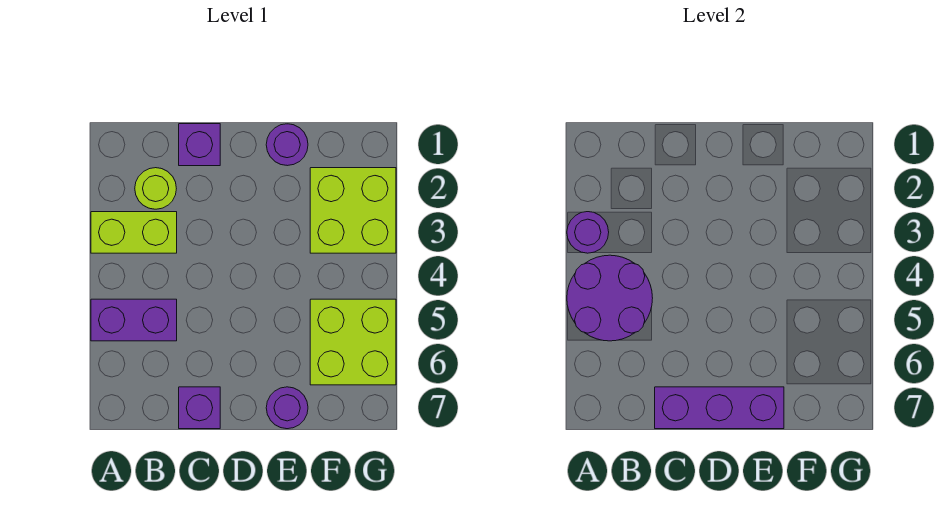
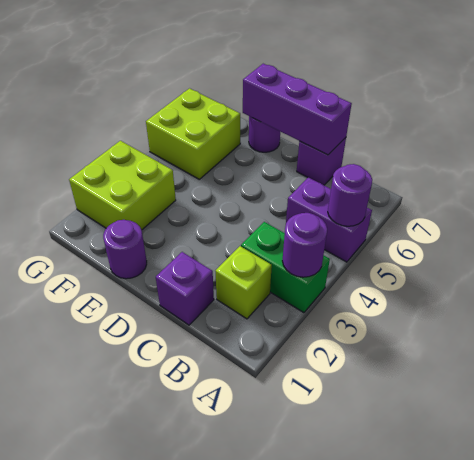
lime 1x2 brick [91,212,177,253] -> green 1x2 brick [241,222,330,313]
purple 2x2 round brick [567,255,653,341] -> purple 1x1 round brick [328,164,372,226]
lime 1x1 round brick [135,168,176,209] -> lime 1x1 brick [216,246,272,319]

